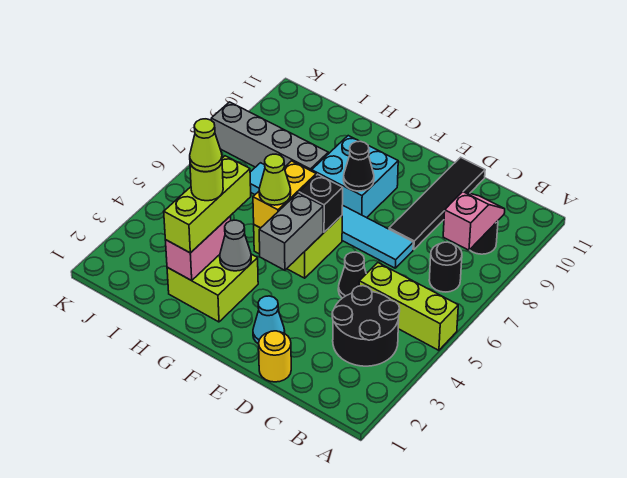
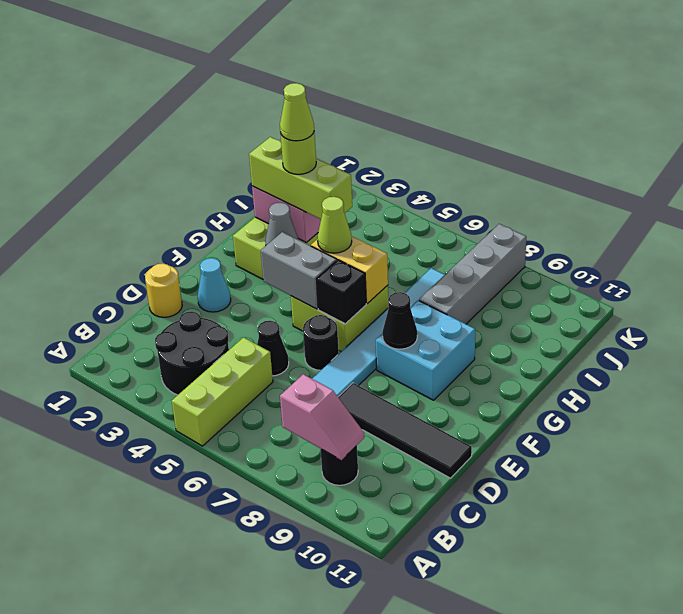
black 1x1 round brick [429,242,462,292] -> black 1x1 round brick moved to [303,315,339,370]

